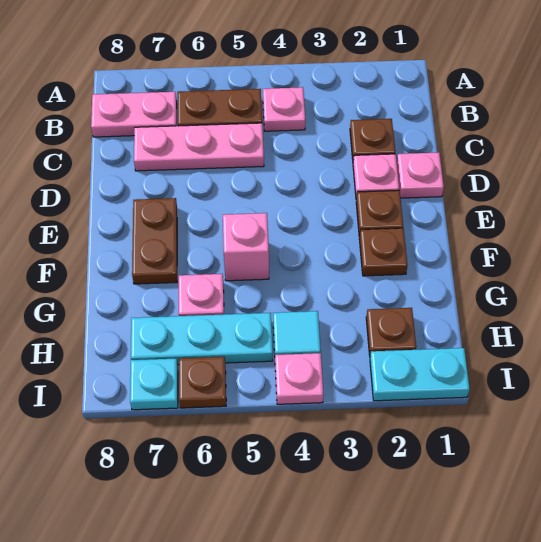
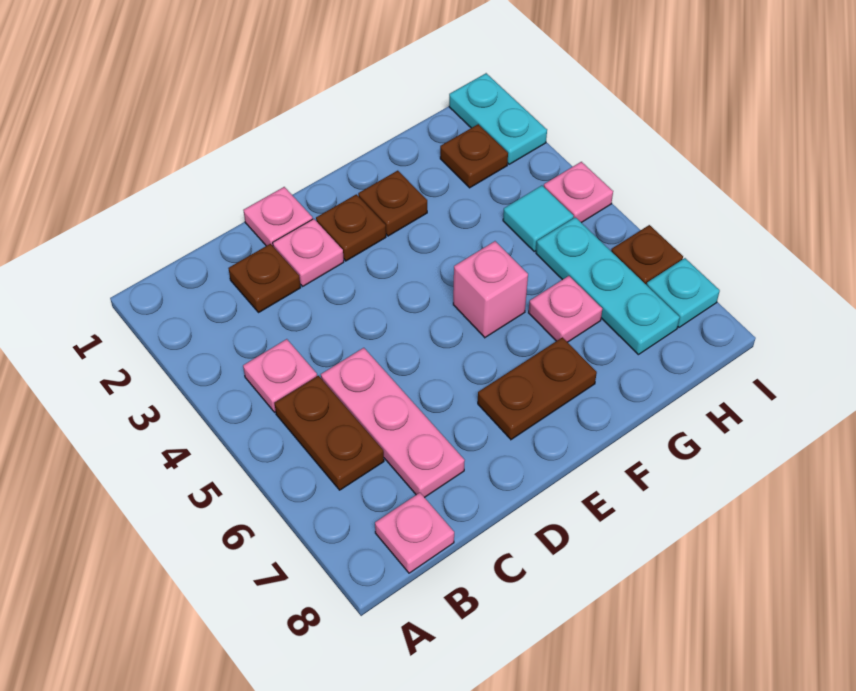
pink 1x2 plate [91,92,177,137] -> pink 1x1 plate [375,493,454,573]

